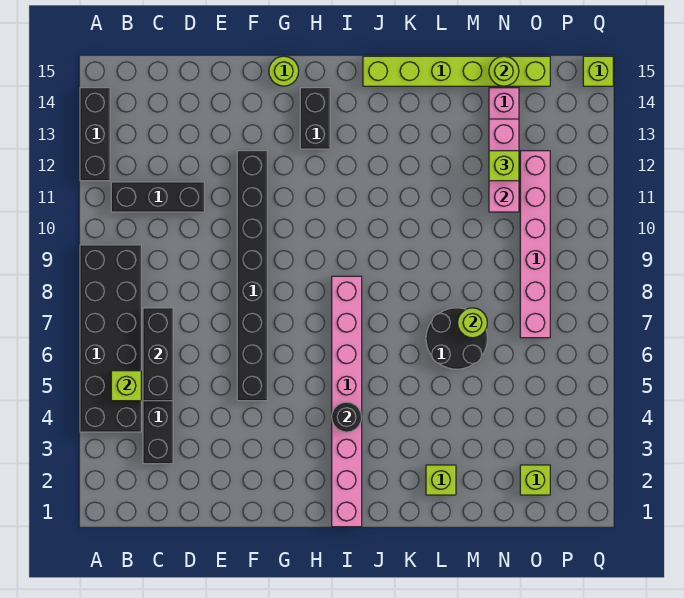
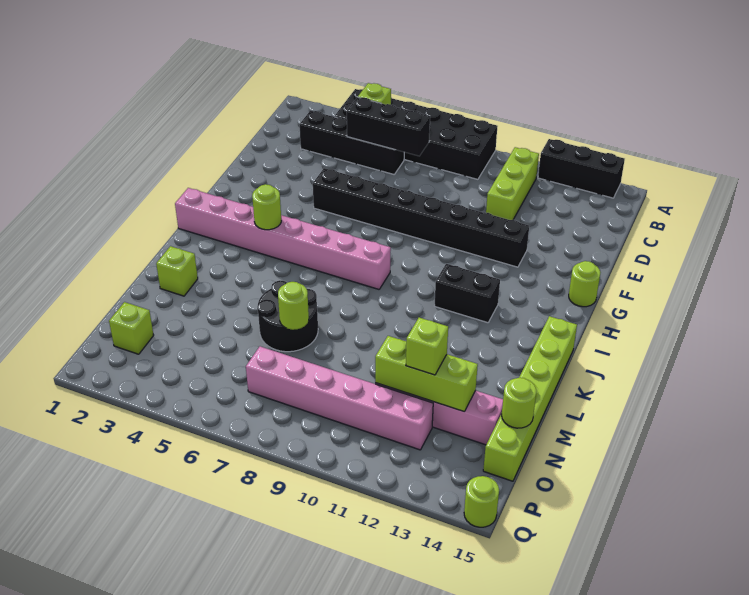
black 1x3 brick [111,182,204,212] -> lime 1x3 brick [486,147,539,220]
black 1x2 brick [300,88,330,149] -> black 1x2 brick moved to [434,264,500,323]
black 1x1 round brick [332,402,362,432] -> lime 1x1 round brick [252,184,281,230]
pink 1x3 brick [489,119,519,212] -> lime 1x3 brick [375,336,478,411]
lime 1x1 brick [583,56,613,86] -> lime 1x1 round brick [464,476,499,527]

